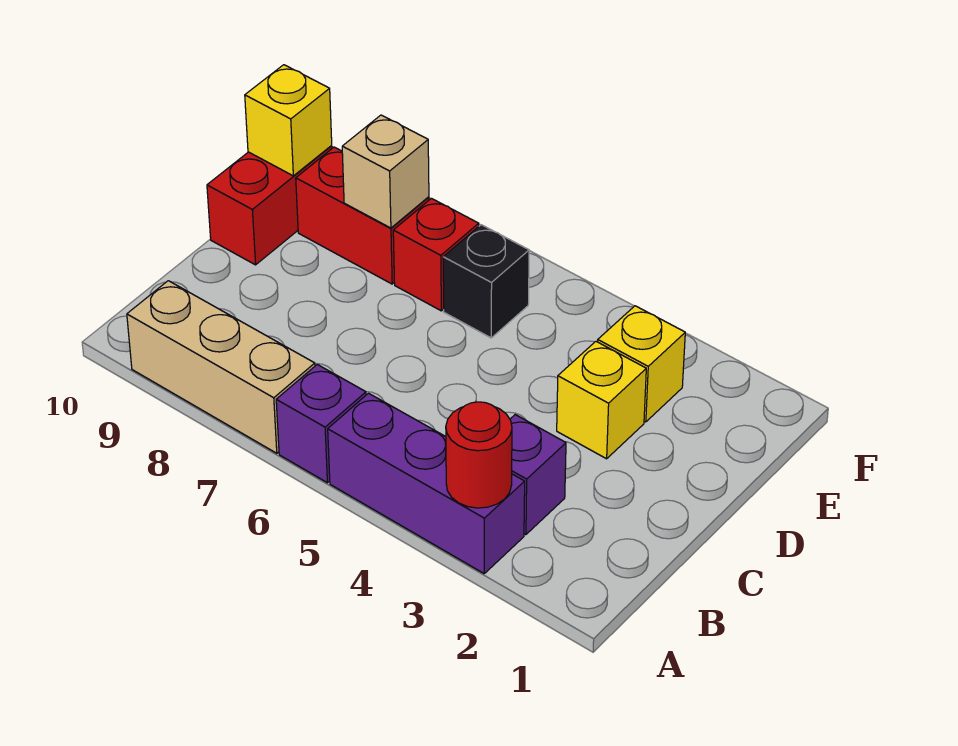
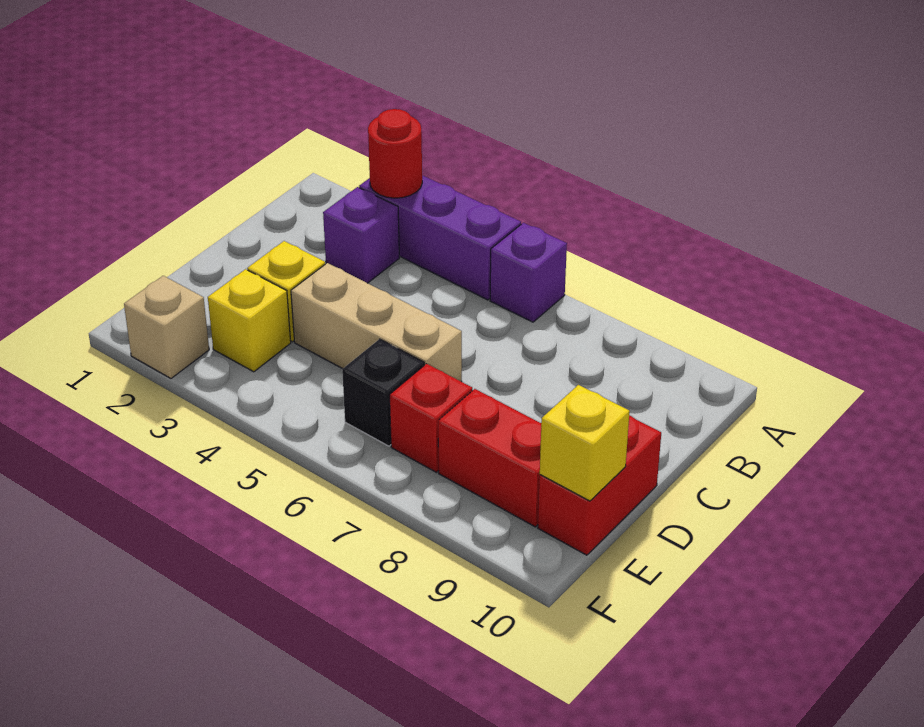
tan 1x3 brick [127,281,315,453] -> tan 1x3 brick moved to [291,263,462,382]
tan 1x1 brick [342,115,429,228] -> tan 1x1 brick moved to [124,276,209,378]

